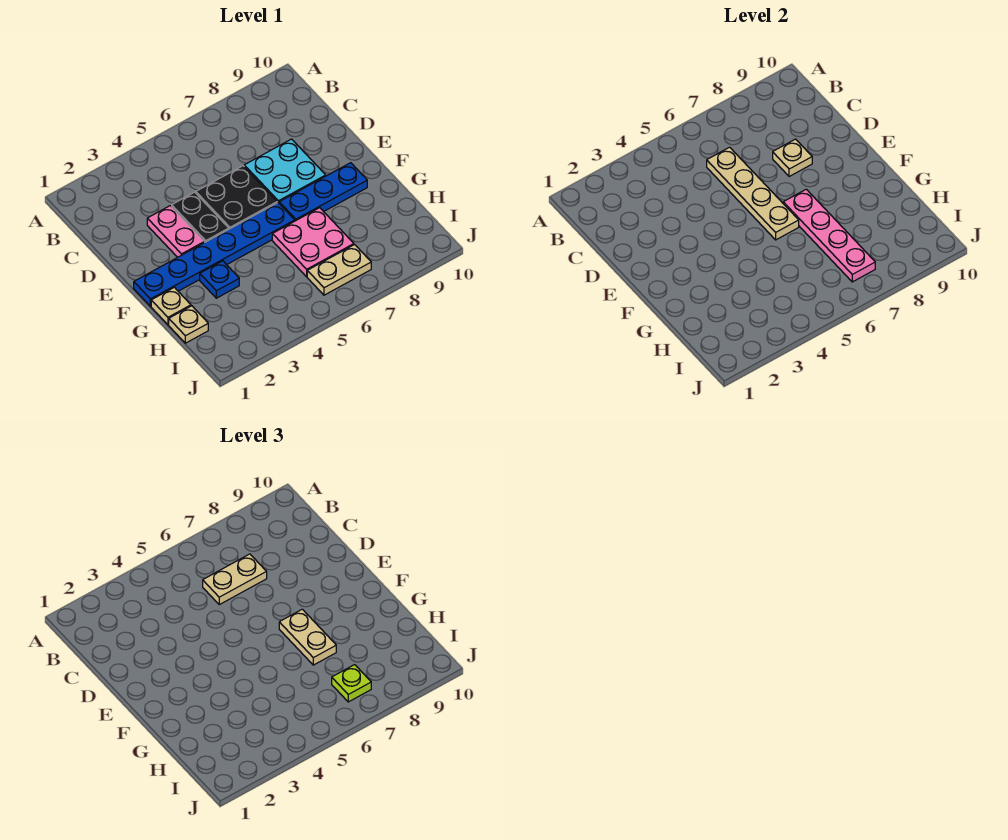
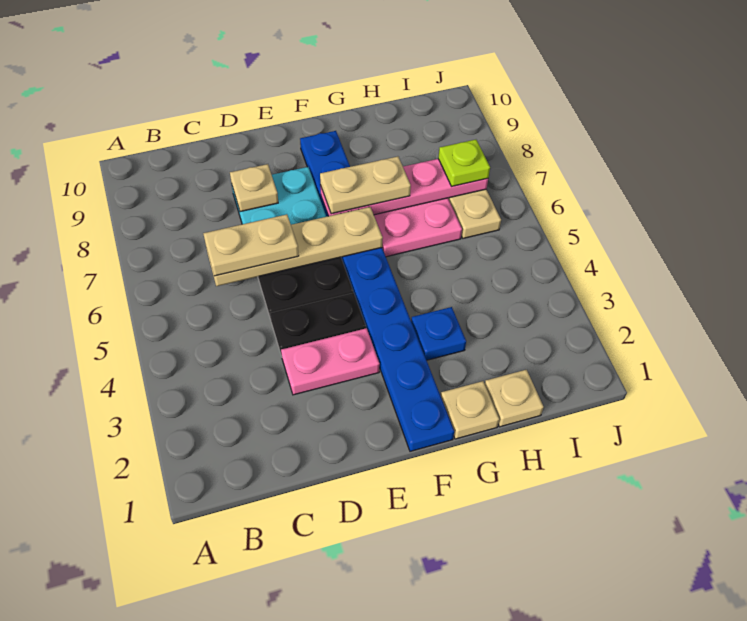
tan 1x2 plate [203,554,267,605] -> tan 1x2 plate turned to [203,214,299,276]

